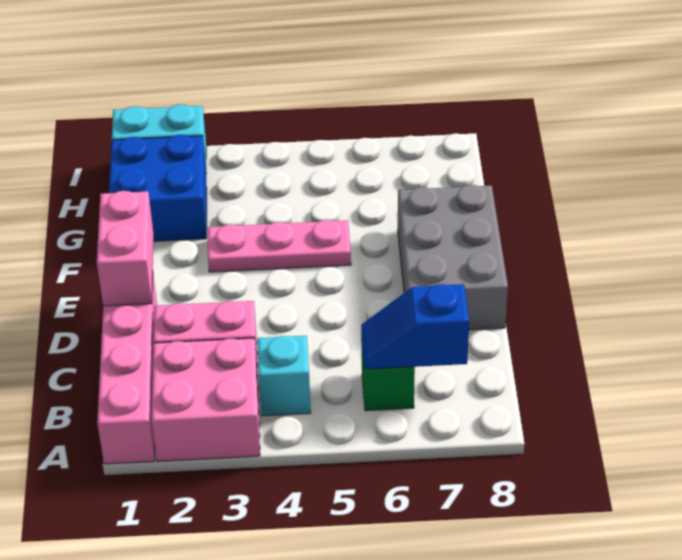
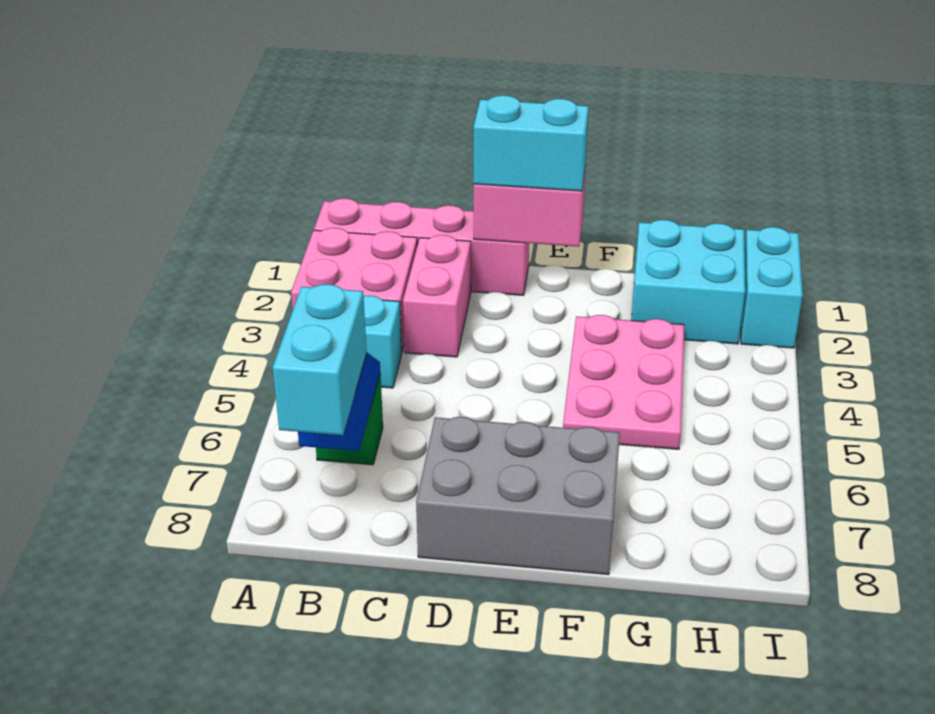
none -> cyan 1x2 brick [273,284,367,435]
none -> cyan 1x2 brick [474,95,589,191]
pink 1x3 plate [208,220,351,272] -> pink 2x3 plate [563,315,684,449]
blue 2x2 brick [109,135,207,241] -> cyan 2x2 brick [631,220,745,344]

